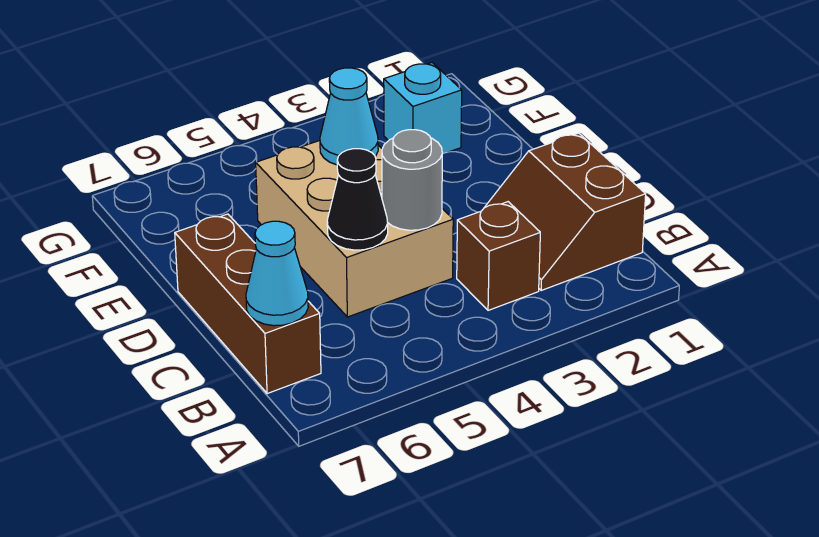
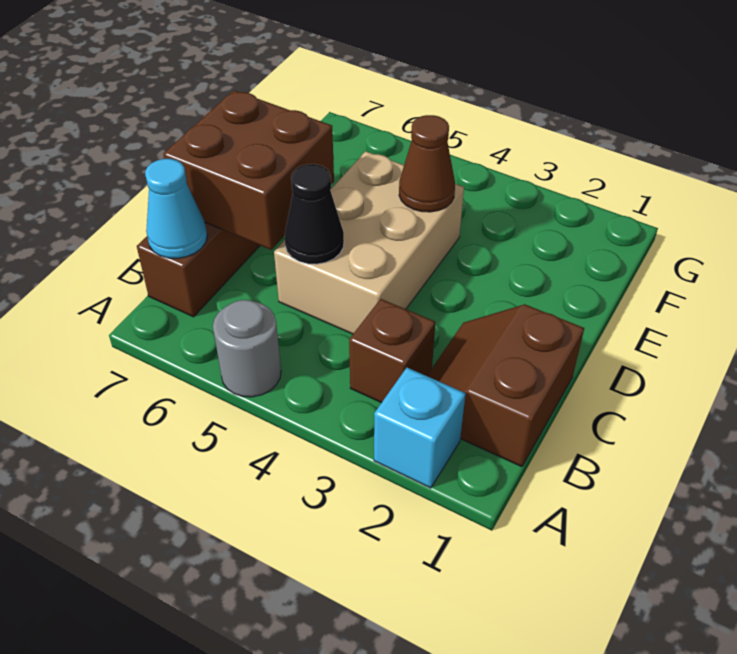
grey 1x1 round brick [382,130,442,230] -> grey 1x1 round brick moved to [213,300,281,397]
none -> brown 2x2 brick [163,90,334,250]
cyan 1x1 cone [320,68,378,165] -> brown 1x1 cone [399,115,455,212]
cyan 1x1 brick [384,63,462,154] -> cyan 1x1 brick moved to [374,368,466,488]

